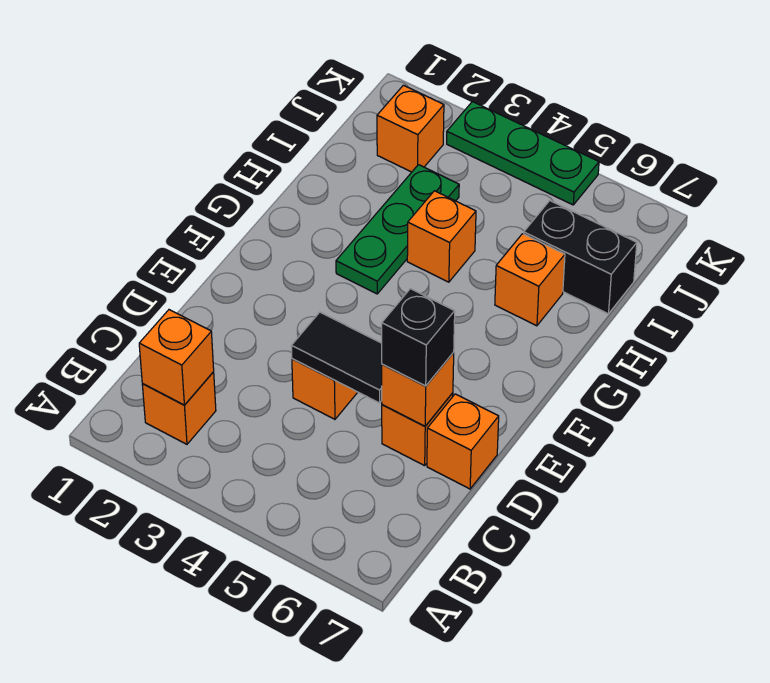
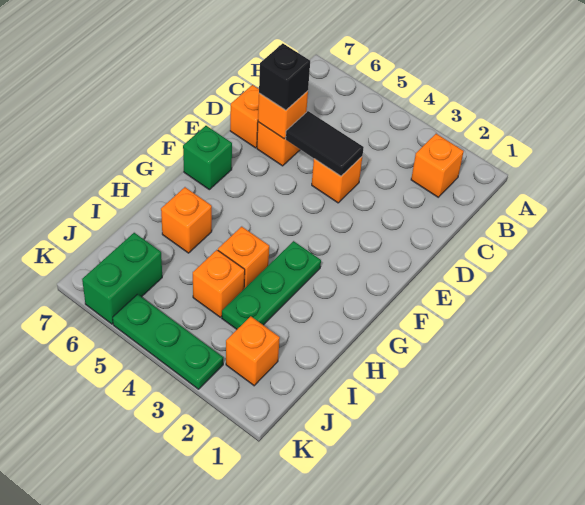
orange 1x1 brick [139,310,214,405] -> orange 1x1 brick moved to [193,250,245,317]
none -> green 1x1 brick [183,126,232,190]
black 1x2 brick [524,201,637,314] -> none
none -> green 1x2 brick [82,233,162,324]

